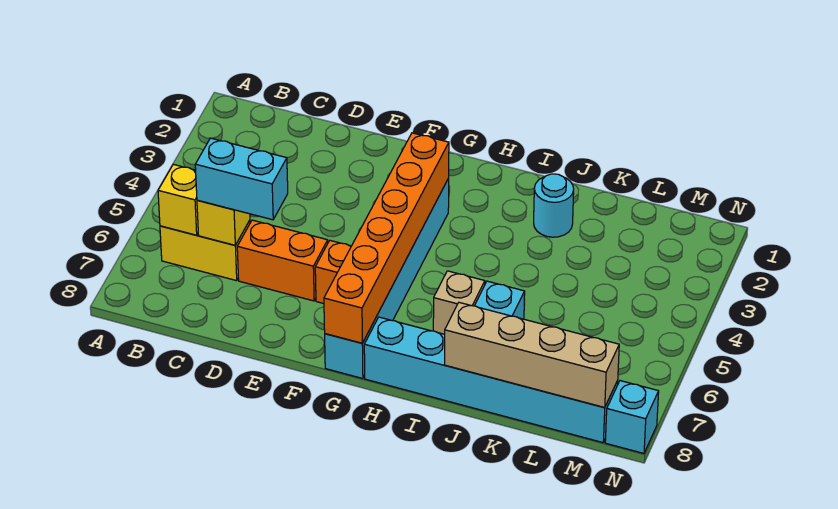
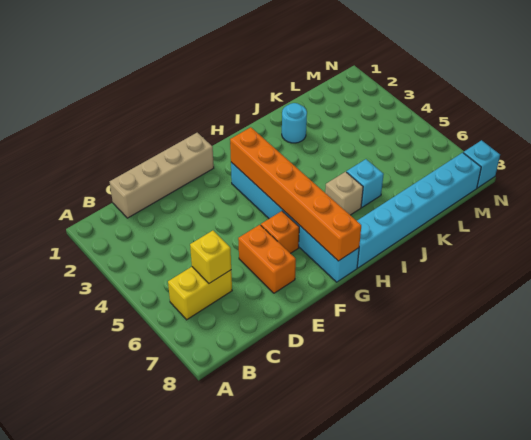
yellow 1x1 brick [158,164,198,235] -> none
cyan 1x2 brick [195,138,288,220] -> none
orange 1x2 brick [237,220,328,301] -> orange 1x2 brick turned to [238,225,296,293]
tan 1x4 brick [444,302,619,408] -> tan 1x4 brick moved to [110,133,214,218]

